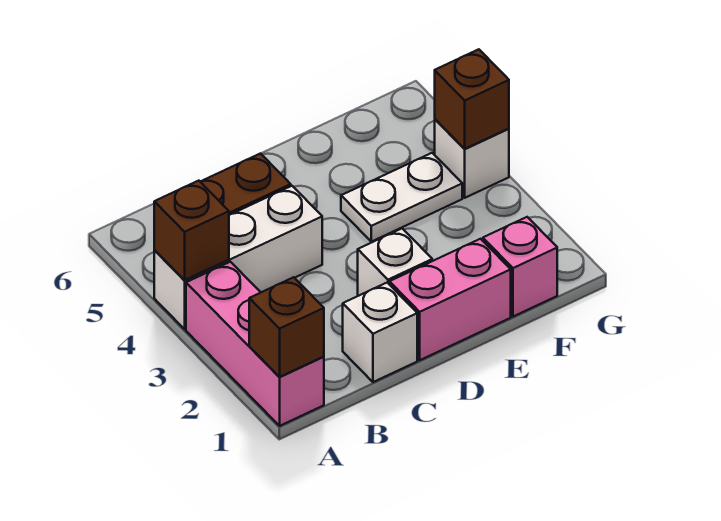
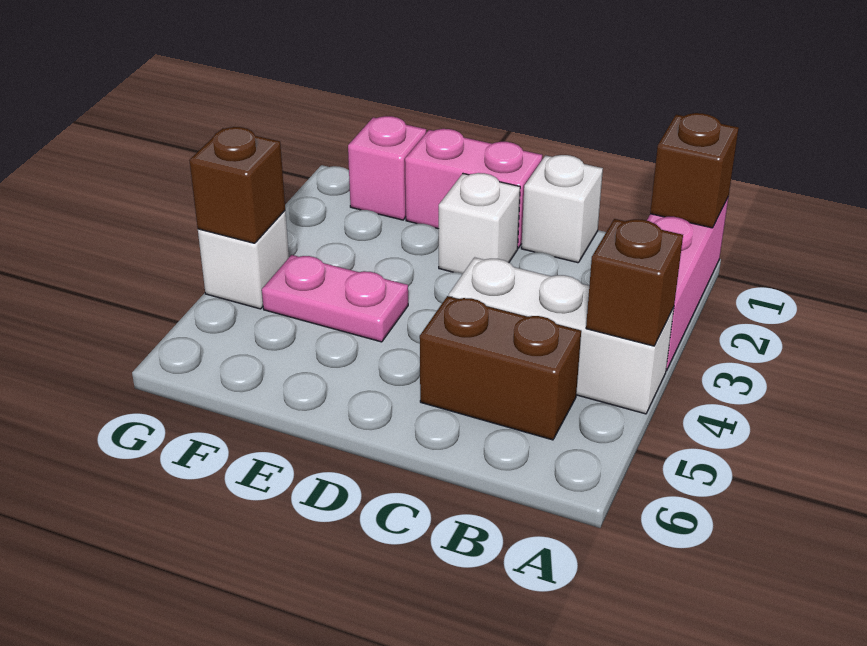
white 1x2 plate [341,153,462,242] -> pink 1x2 plate [262,255,408,342]

